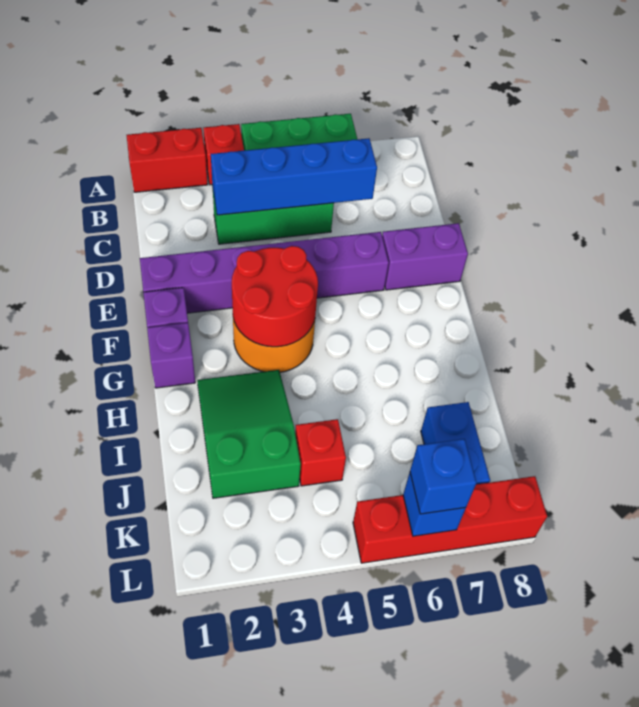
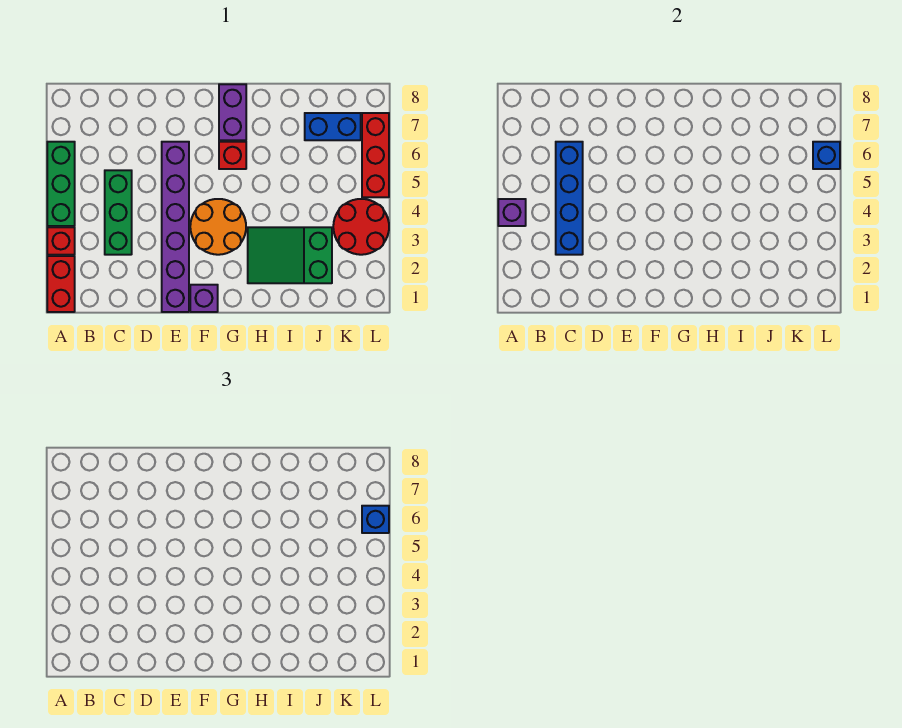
purple 1x2 brick [382,223,468,290] -> purple 1x2 brick moved to [219,84,246,140]
red 2x2 round brick [232,246,318,347] -> red 2x2 round brick moved to [333,199,389,255]
purple 1x1 brick [147,323,195,388] -> purple 1x1 brick moved to [498,199,526,226]
red 1x1 brick [295,419,346,486] -> red 1x1 brick moved to [219,142,246,169]
red 1x4 brick [353,476,547,563] -> red 1x3 brick [362,113,389,197]

